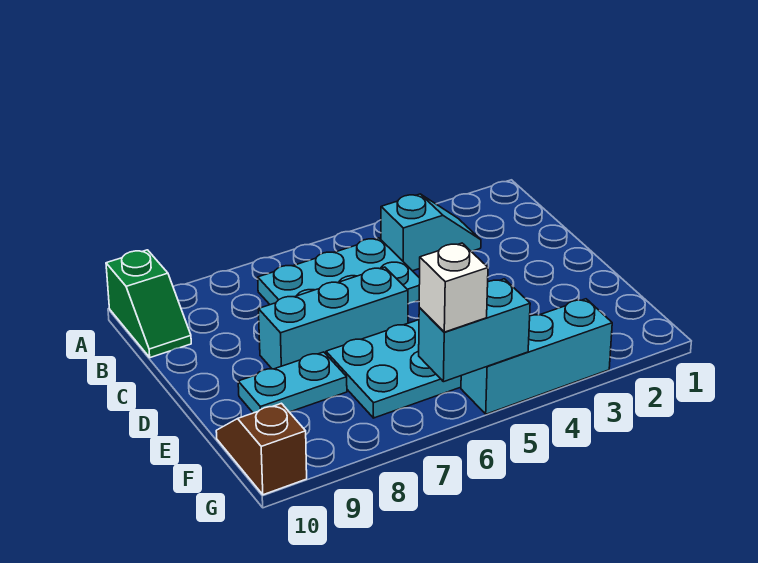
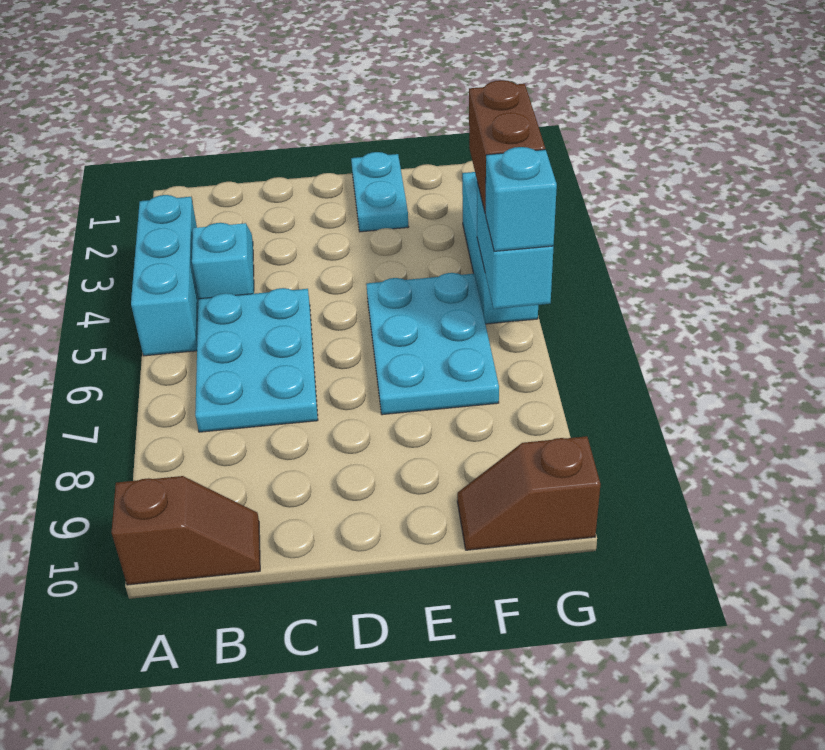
green 1x2 slope [106,250,191,358] -> brown 1x2 slope [112,476,260,585]
cyan 1x3 brick [258,267,408,369] -> cyan 1x3 brick moved to [131,195,199,356]
cyan 1x2 plate [238,352,347,413] -> cyan 1x2 plate moved to [351,152,408,232]
none -> brown 1x2 brick [469,80,545,214]
white 1x1 brick [419,243,488,332] -> cyan 1x1 brick [486,147,557,251]

